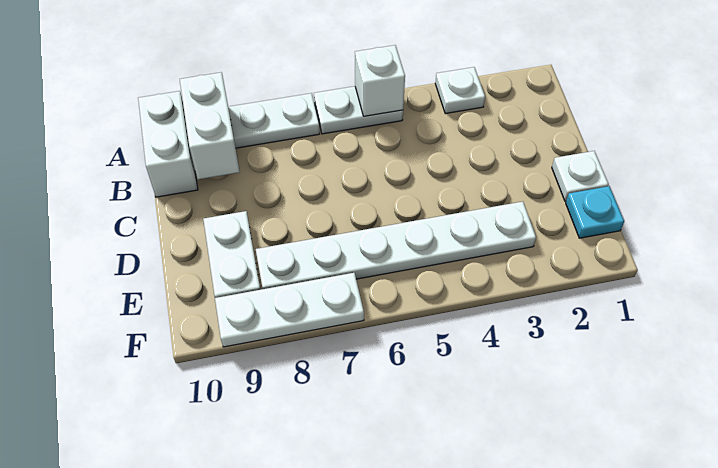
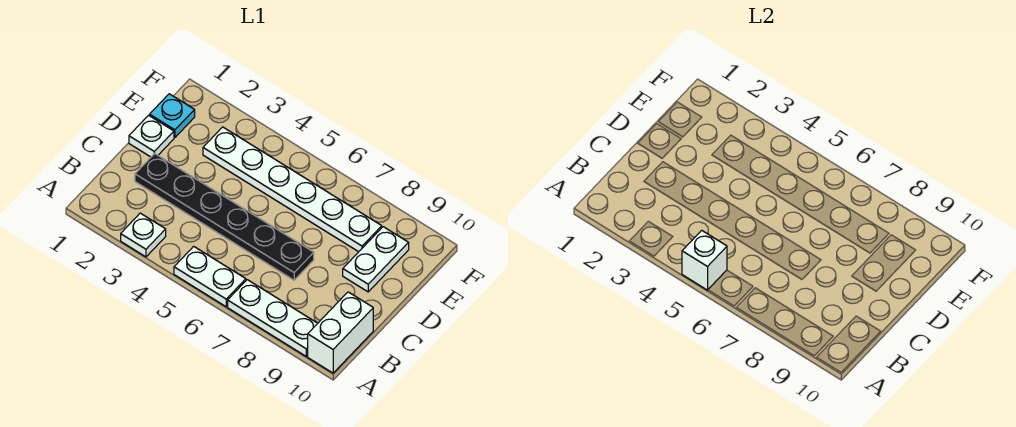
white 1x2 brick [180,72,240,179] -> none
none -> black 1x6 plate [135,154,314,280]
white 1x3 plate [215,273,364,347] -> none

